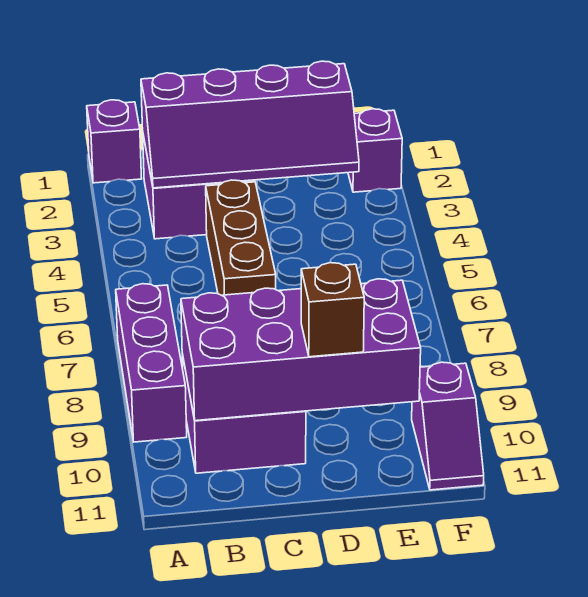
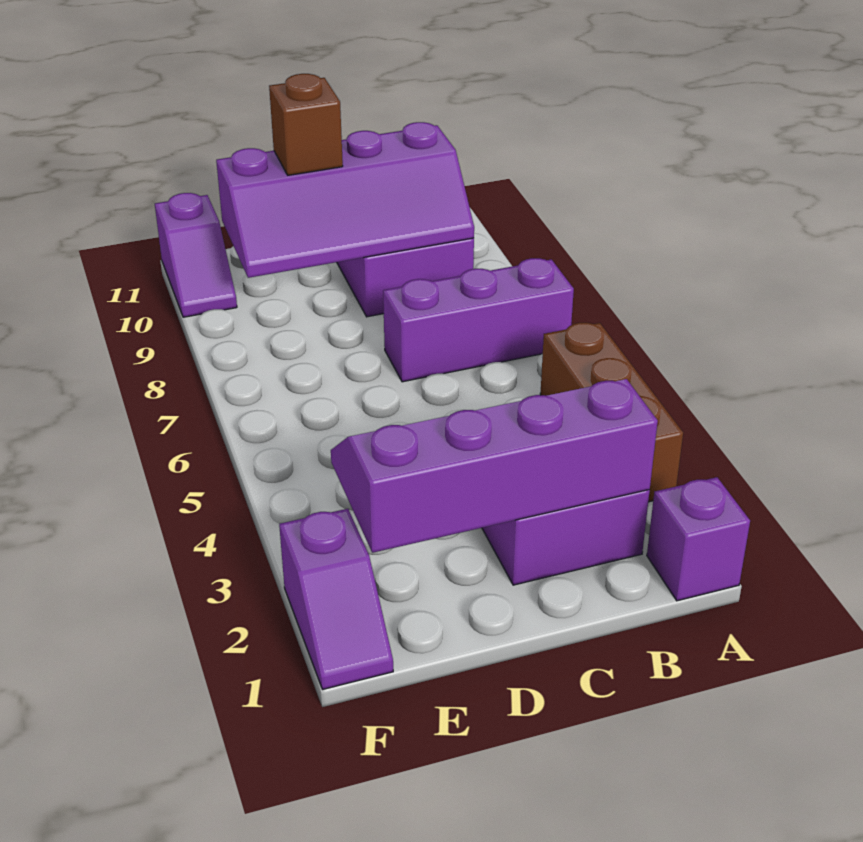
purple 1x3 brick [116,284,187,442] -> purple 1x3 brick turned to [383,258,574,382]
purple 2x4 brick [181,279,421,421] -> purple 2x4 slope [216,122,474,278]
brown 1x3 brick [206,180,276,295] -> brown 1x3 brick moved to [540,323,683,502]
purple 1x2 slope [412,362,484,490] -> purple 1x2 slope turned to [155,193,237,317]

